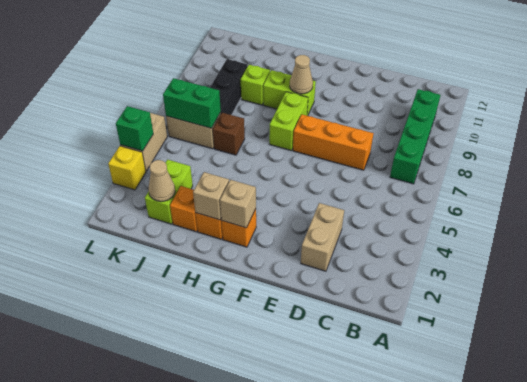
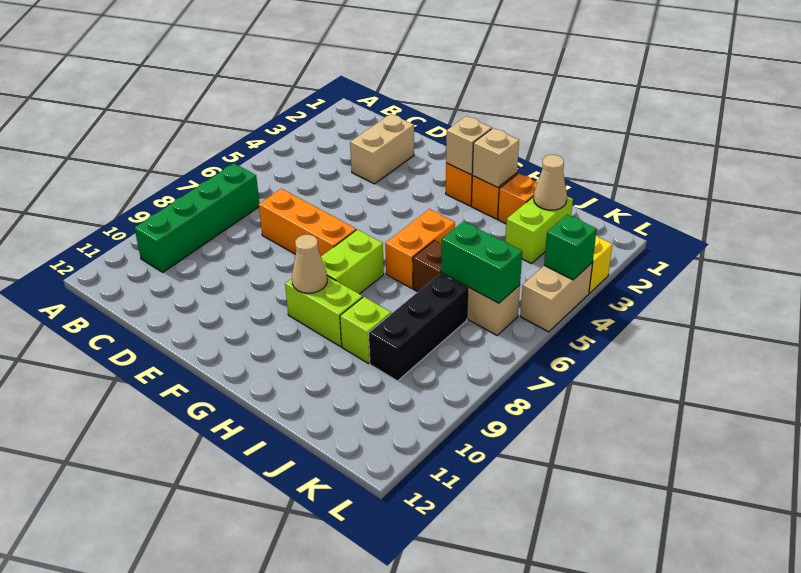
none -> orange 1x2 brick [385,209,455,288]

